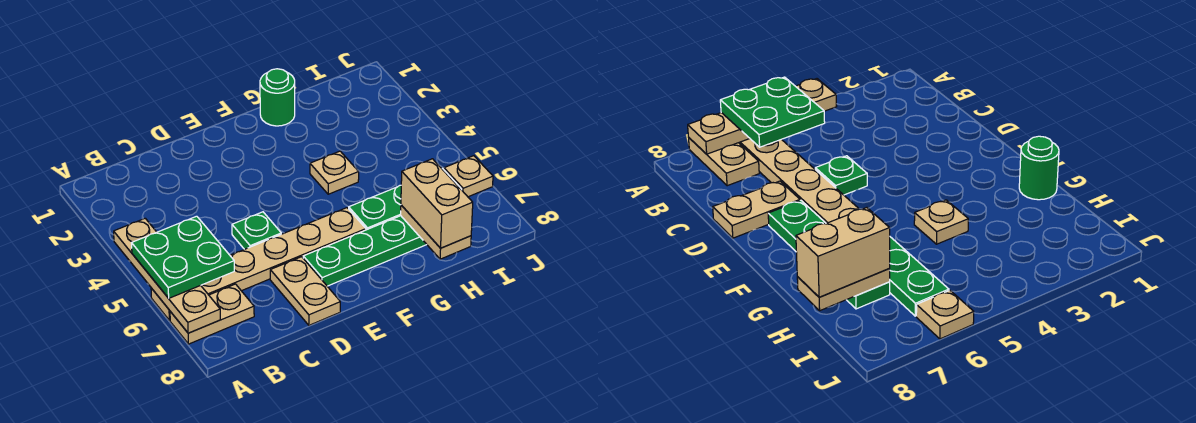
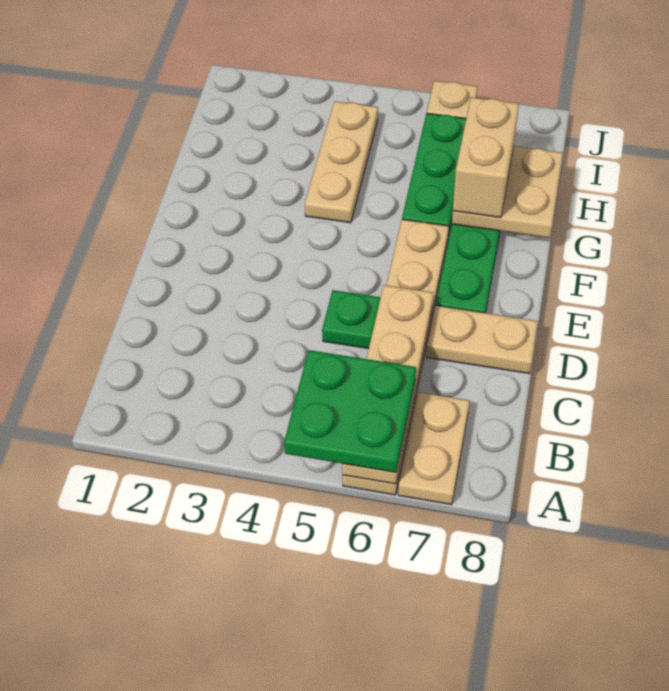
tan 1x4 plate [114,218,220,333] -> tan 1x4 plate turned to [342,285,433,484]
green 1x1 round brick [260,69,295,126] -> none
tan 1x1 plate [310,151,359,194] -> tan 1x3 plate [305,101,378,223]
tan 1x2 plate [401,205,471,259] -> tan 2x2 plate [452,146,563,238]
tan 1x2 brick [401,159,473,248] -> tan 1x2 brick turned to [453,97,519,218]

